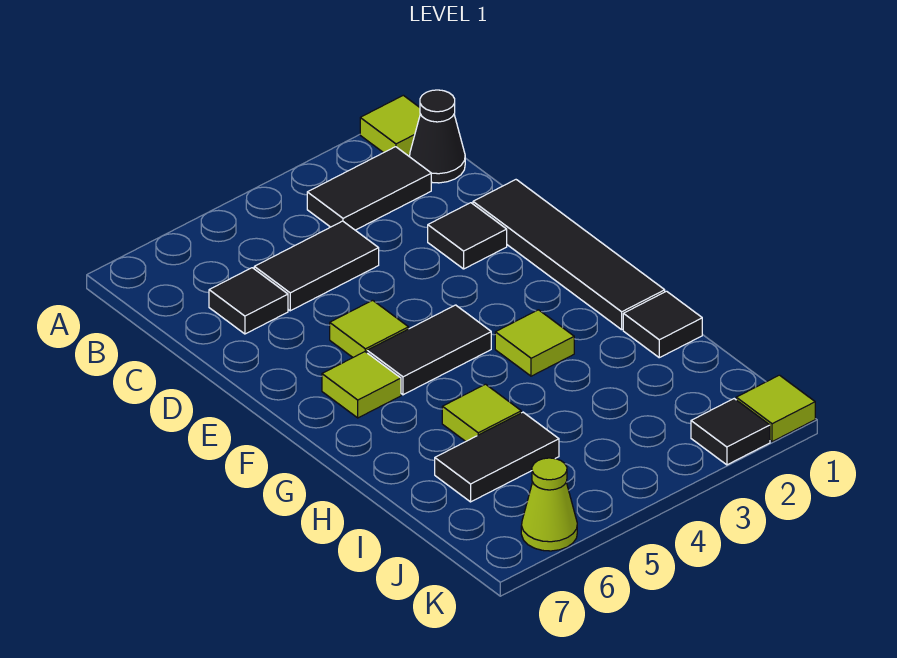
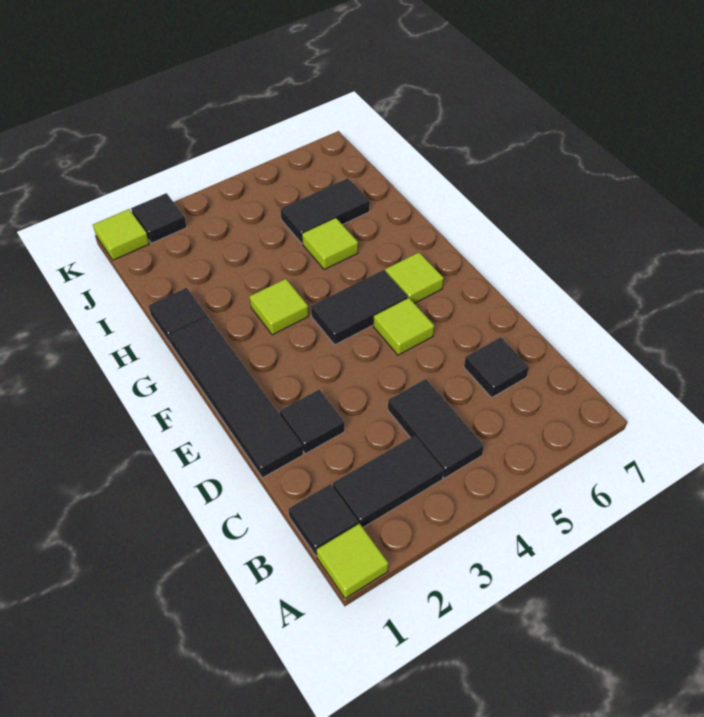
black 1x1 cone [409,90,465,183] -> black 1x1 tile [289,484,358,556]
black 1x2 tile [254,221,379,311] -> black 1x2 tile turned to [388,379,484,478]
lime 1x1 cone [521,458,577,551] -> none

